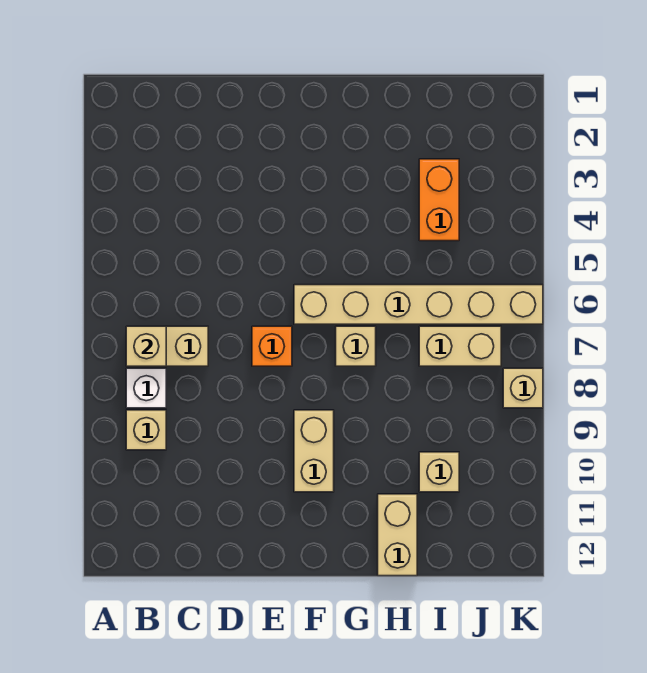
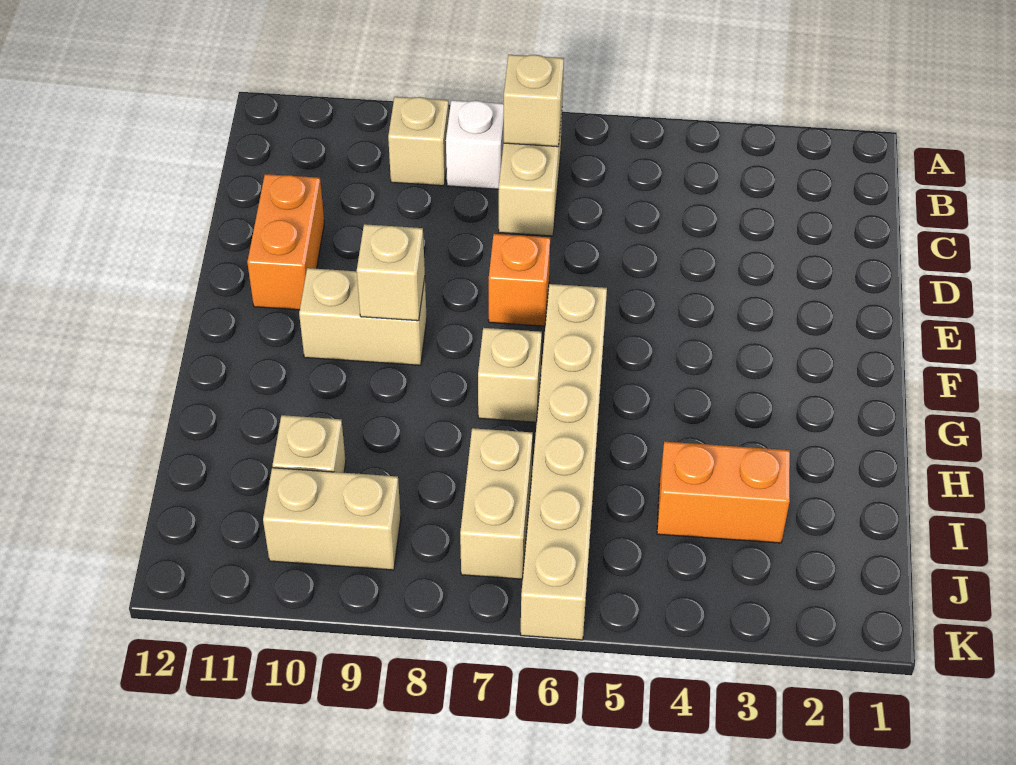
none -> orange 1x2 brick [247,174,324,310]
tan 1x2 brick [378,494,417,576] -> tan 1x2 brick moved to [263,468,401,570]
tan 1x1 brick [503,368,543,408] -> tan 1x1 brick moved to [357,224,425,321]

